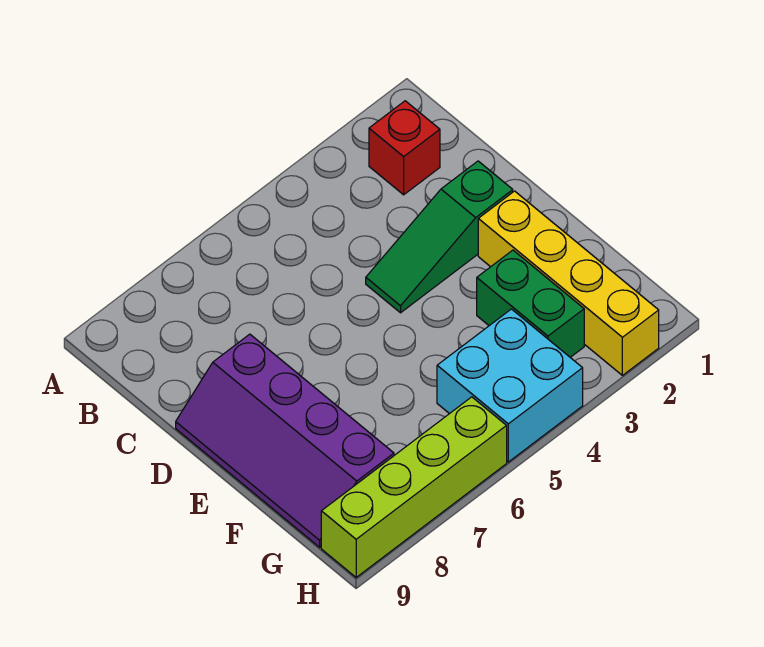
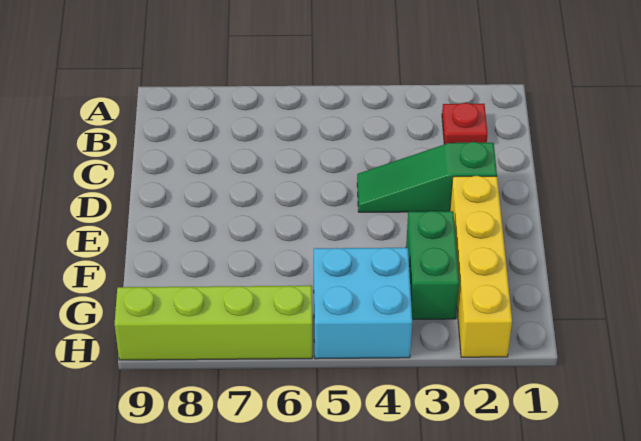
red 1x1 brick [369,101,440,195] -> red 1x1 plate [442,103,488,144]
purple 2x4 slope [176,334,394,547] -> none

